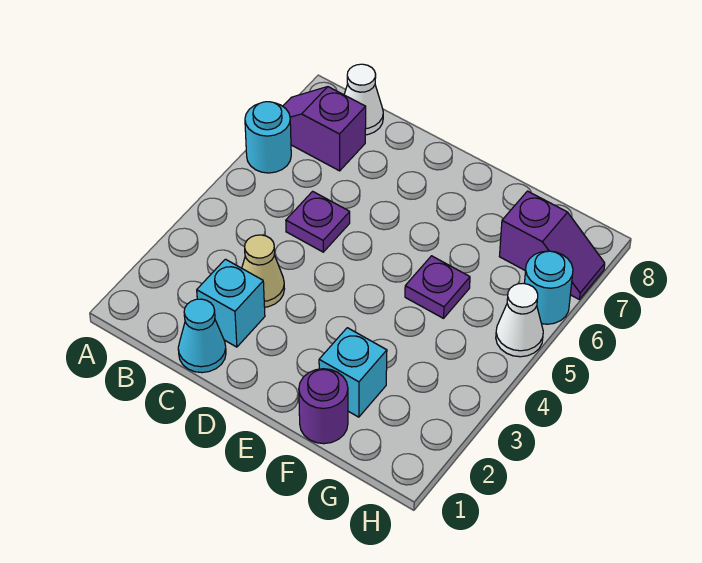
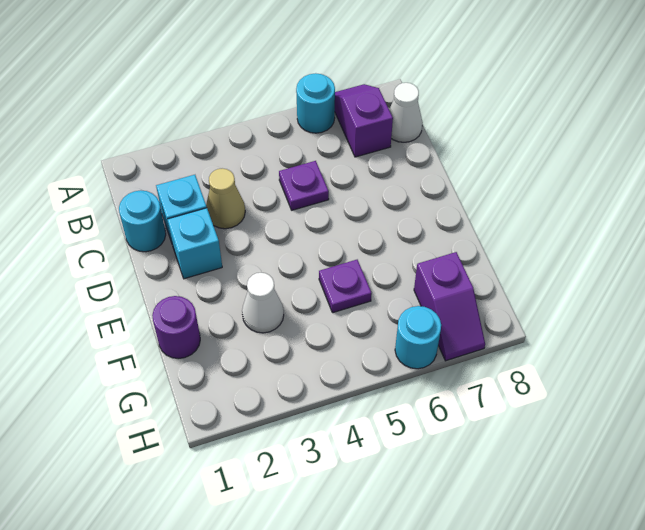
cyan 1x1 cone [178,299,226,373] -> cyan 1x1 round brick [119,190,166,252]
cyan 1x1 brick [319,328,387,417] -> cyan 1x1 brick moved to [167,208,222,279]
white 1x1 cone [496,283,543,357] -> white 1x1 cone moved to [242,273,284,333]

